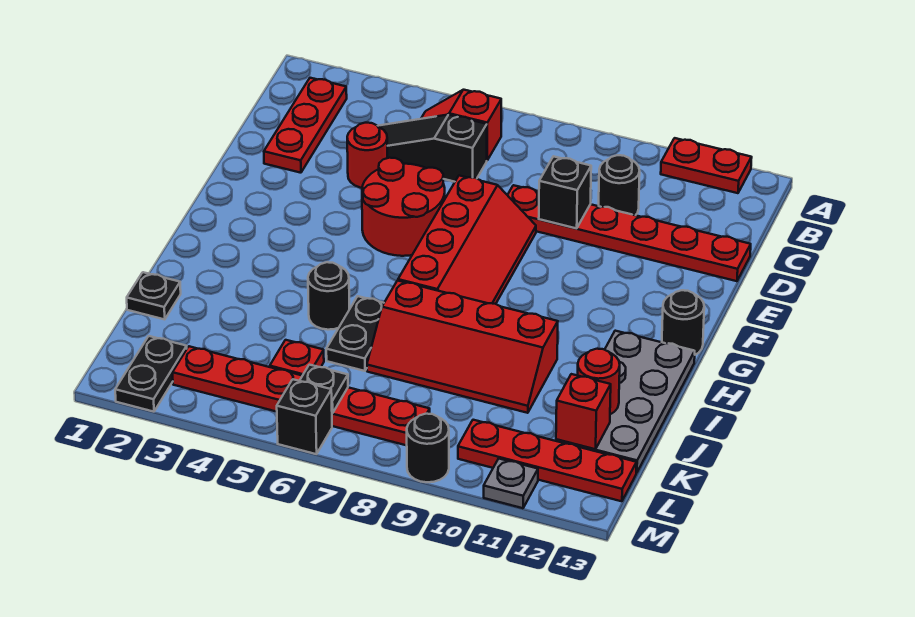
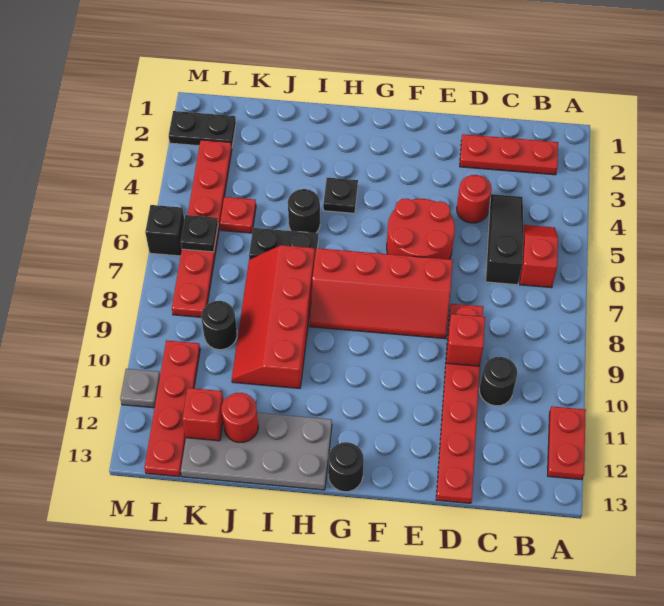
black 1x1 brick [539,156,591,228] -> red 1x1 brick [446,314,485,366]
black 1x1 plate [127,272,181,319] -> black 1x1 plate moved to [323,178,358,213]
black 1x1 round brick [407,414,449,482] -> black 1x1 round brick moved to [201,301,237,350]

